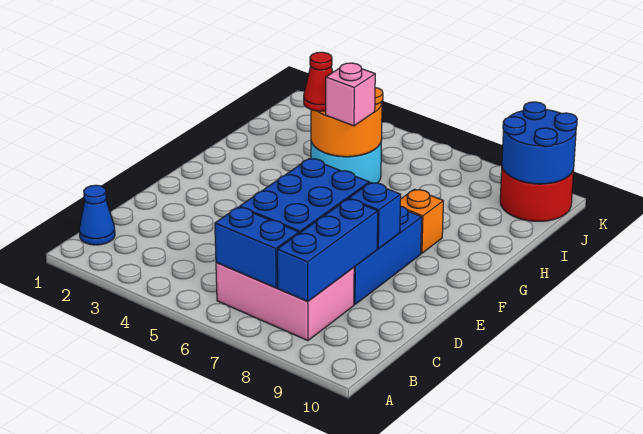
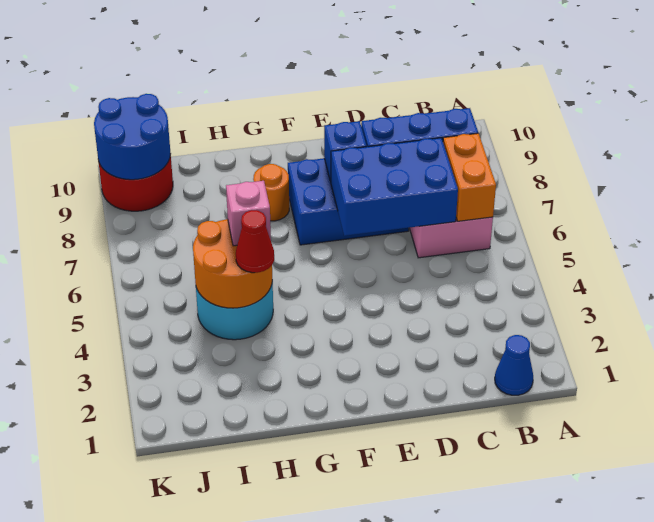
blue 1x2 brick [215,207,299,288] -> orange 1x2 brick [443,133,496,221]
orange 1x1 brick [400,189,443,253] -> orange 1x1 round brick [253,164,289,221]

